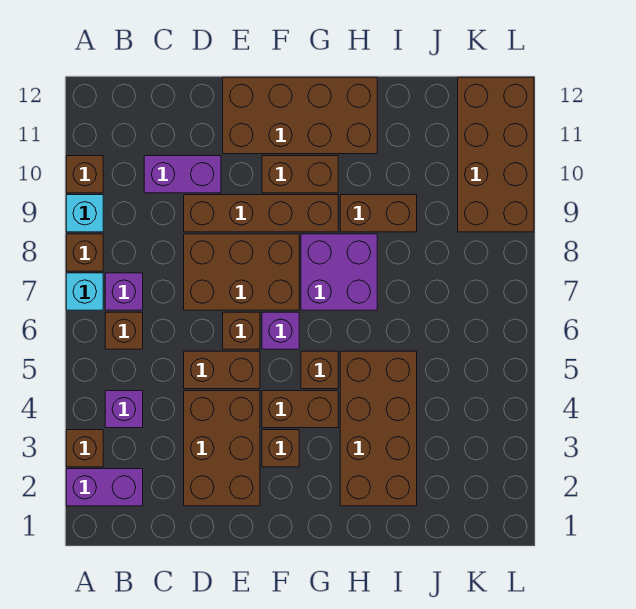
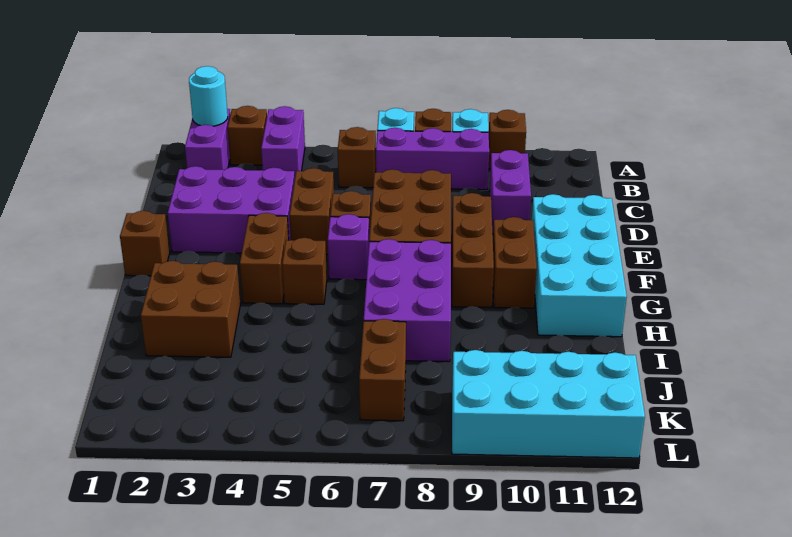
none -> cyan 1x1 round brick [189,66,228,126]
purple 1x1 brick [105,391,143,428] -> purple 1x2 brick [261,106,305,177]
purple 1x1 brick [105,273,143,310] -> purple 1x3 brick [376,128,489,190]
brown 2x3 brick [184,391,260,506] -> purple 2x3 brick [168,166,295,253]
brown 1x4 brick [184,195,338,232] -> brown 1x3 brick [452,193,494,307]
brown 2x4 brick [223,77,377,154] -> cyan 2x4 brick [532,194,627,337]
brown 1x1 brick [262,430,299,467] -> brown 1x1 brick moved to [120,211,170,276]
purple 2x2 brick [301,234,377,310] -> purple 2x3 brick [364,239,451,362]
brown 2x4 brick [340,351,417,506] -> brown 2x2 brick [141,261,240,357]
brown 1x2 brick [340,195,417,232] -> brown 1x2 brick moved to [359,319,406,421]
brown 2x4 brick [458,77,534,232] -> cyan 2x4 brick [452,350,645,458]

